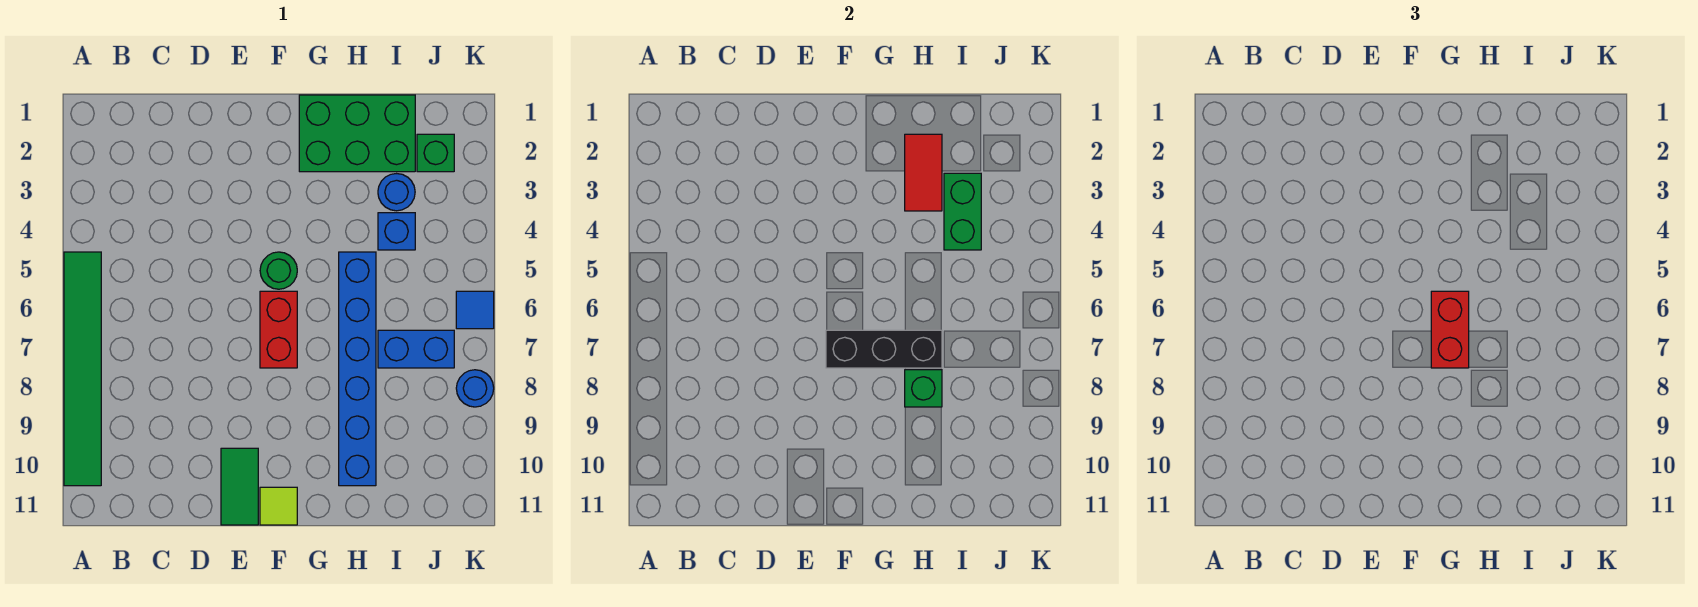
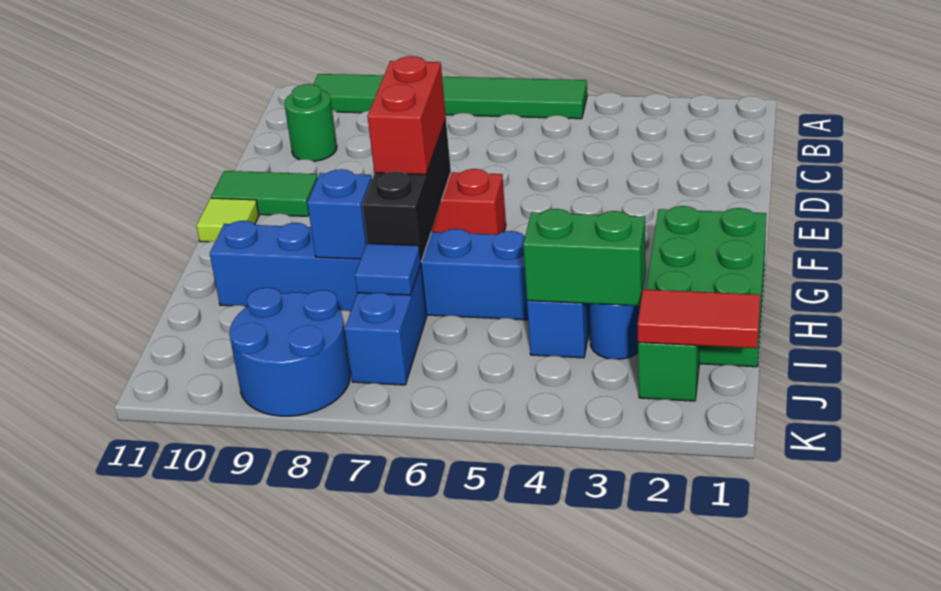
green 1x1 round brick [260,252,297,289] -> green 1x1 round brick moved to [284,84,337,161]
red 1x2 brick [1431,291,1469,368] -> red 1x2 brick turned to [367,56,446,175]
red 1x2 tile [905,134,942,211] -> red 1x2 tile moved to [638,289,760,348]
green 1x1 brick [905,370,942,407] -> blue 1x1 brick [307,169,372,259]
blue 1x1 tile [456,291,494,329] -> blue 1x1 tile moved to [355,243,421,295]
blue 1x1 round brick [456,370,494,407] -> blue 2x2 round brick [229,288,351,416]

